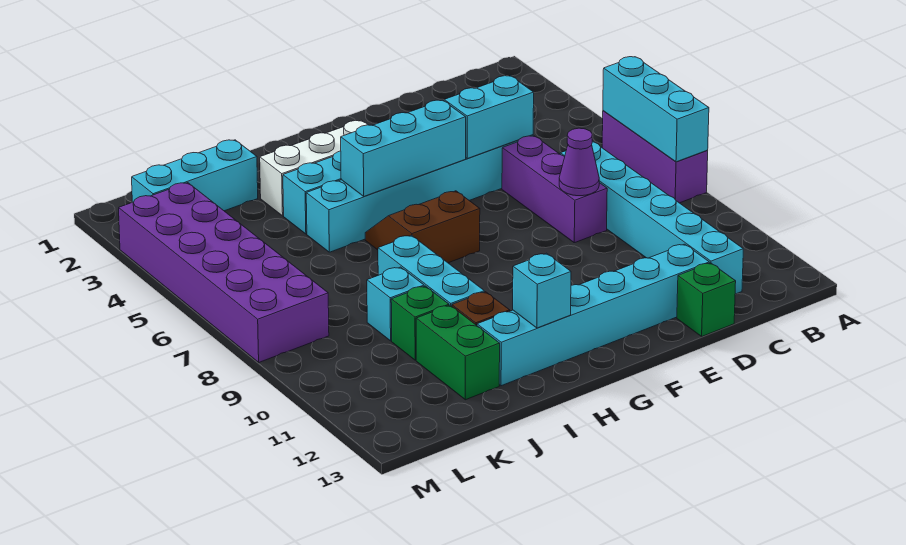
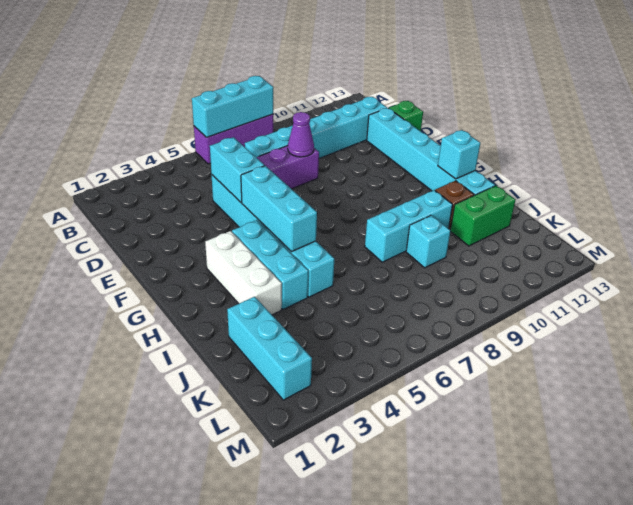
brown 2x2 slope [365,191,480,263] -> none
green 1x1 brick [391,286,449,360] -> none
purple 2x6 brick [119,183,329,362] -> none

